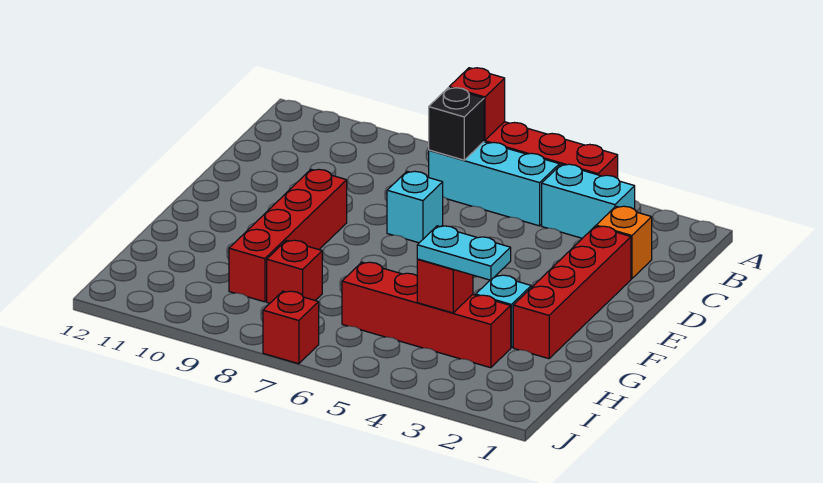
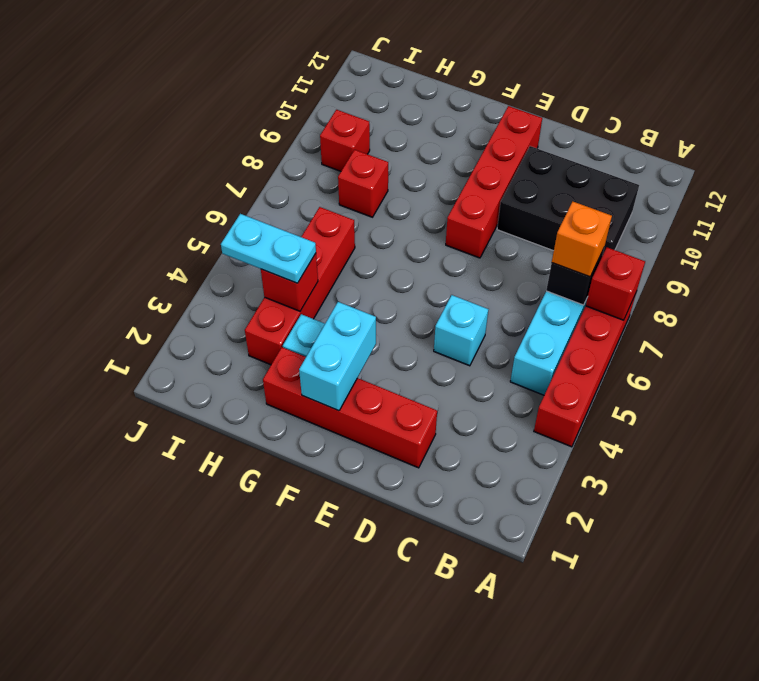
cyan 1x2 brick [542,164,635,238] -> cyan 1x2 brick moved to [299,302,376,411]
none -> black 2x3 brick [497,146,639,254]
orange 1x1 brick [596,206,652,279] -> orange 1x1 brick moved to [552,202,612,277]
cyan 1x1 brick [387,171,443,243] -> cyan 1x1 brick moved to [434,295,488,366]
red 1x4 brick [229,169,347,302] -> red 1x4 brick turned to [446,106,542,258]
cyan 1x2 plate [417,226,511,280] -> cyan 1x2 plate turned to [221,214,316,283]
red 1x1 brick [263,291,319,364] -> red 1x1 brick moved to [320,110,370,171]

